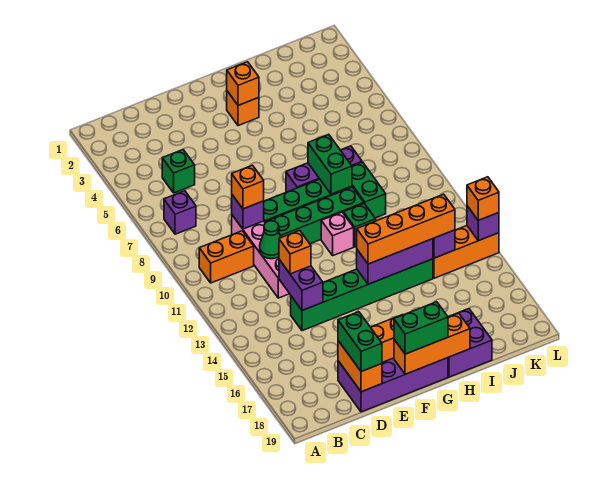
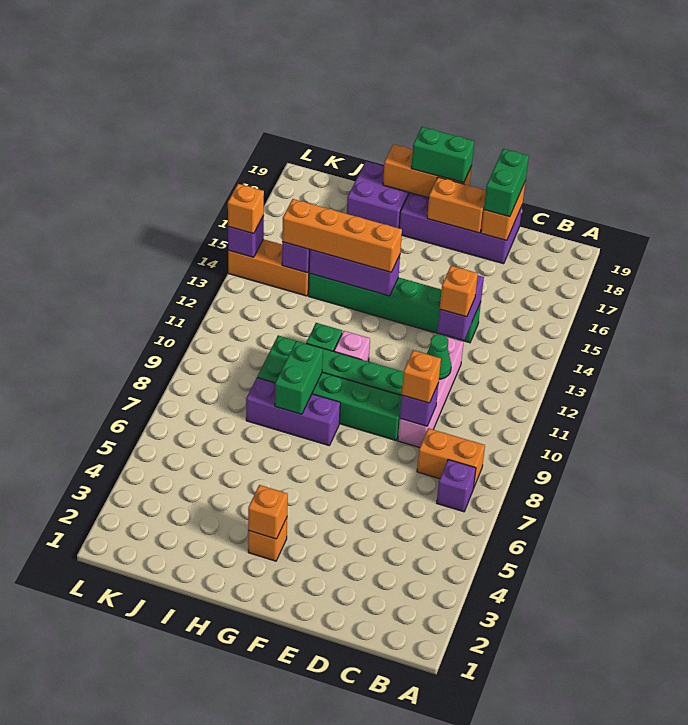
orange 1x2 brick [199,231,254,283] -> orange 1x2 brick moved to [417,428,485,489]
green 1x1 brick [162,150,195,193] -> none

